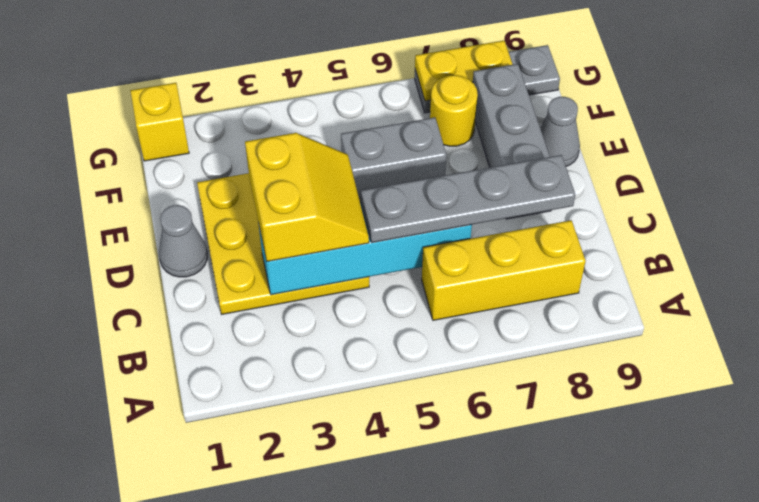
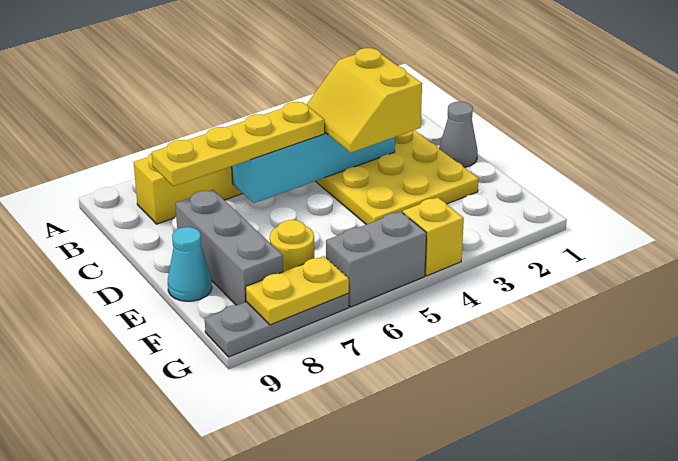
grey 1x4 plate [361,155,575,242] -> yellow 1x4 plate [152,102,325,186]
grey 1x2 brick [341,117,446,202] -> grey 1x2 brick moved to [326,212,427,307]
grey 1x1 cone [540,97,580,166] -> cyan 1x1 cone [168,227,212,301]
yellow 1x1 brick [130,83,189,161] -> yellow 1x1 brick moved to [403,197,464,276]

